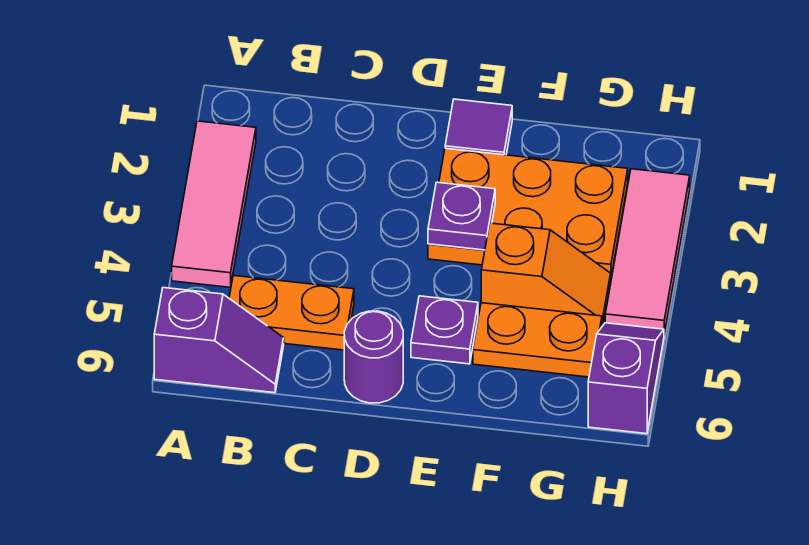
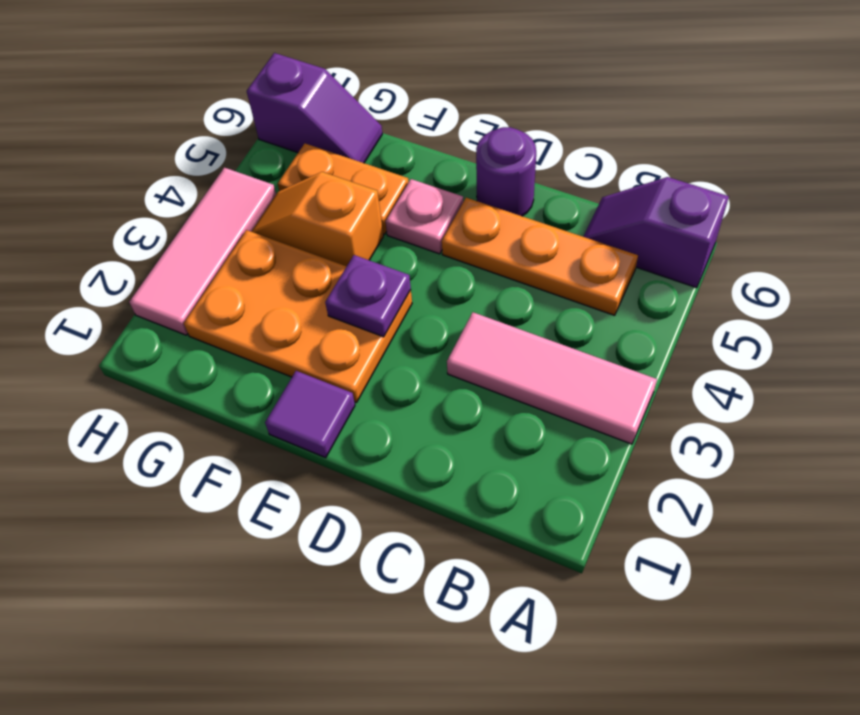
pink 1x3 tile [172,121,256,287] -> pink 1x3 tile turned to [447,312,657,444]
orange 1x2 plate [229,276,354,350] -> orange 1x3 plate [442,198,638,315]
purple 1x1 plate [411,296,478,364] -> pink 1x1 plate [386,179,463,254]
purple 1x2 slope [588,323,664,434] -> purple 1x2 slope turned to [247,53,382,163]

